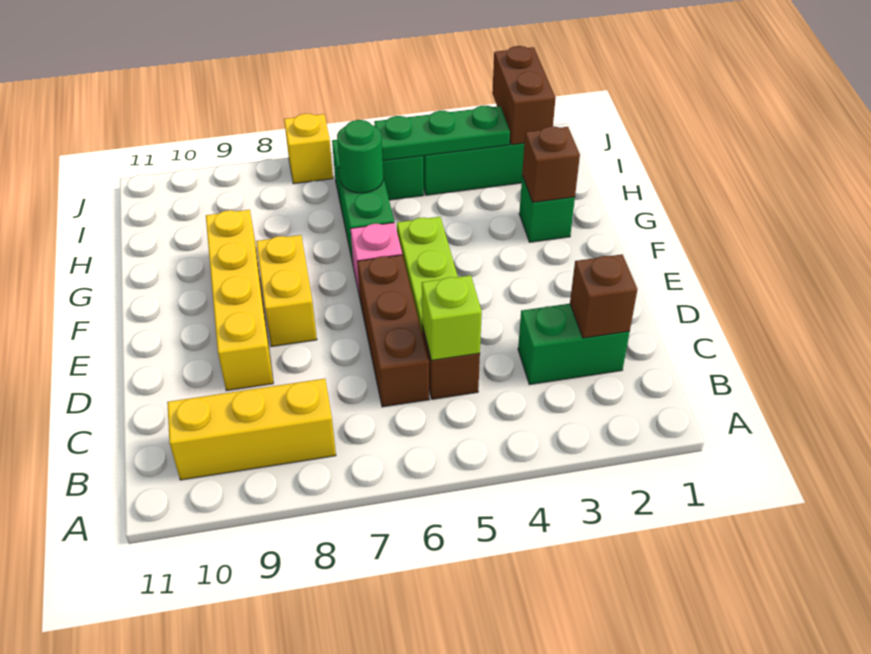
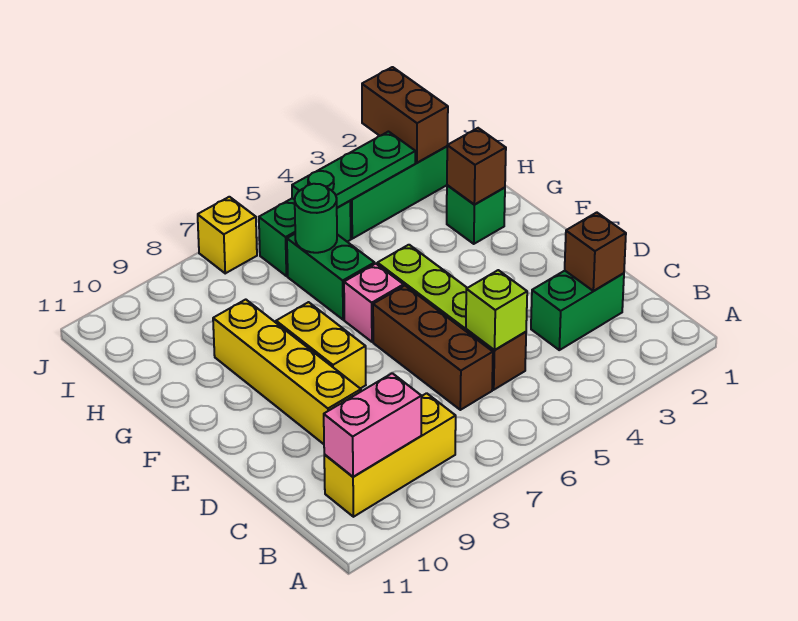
none -> pink 1x2 brick [324,373,421,477]

